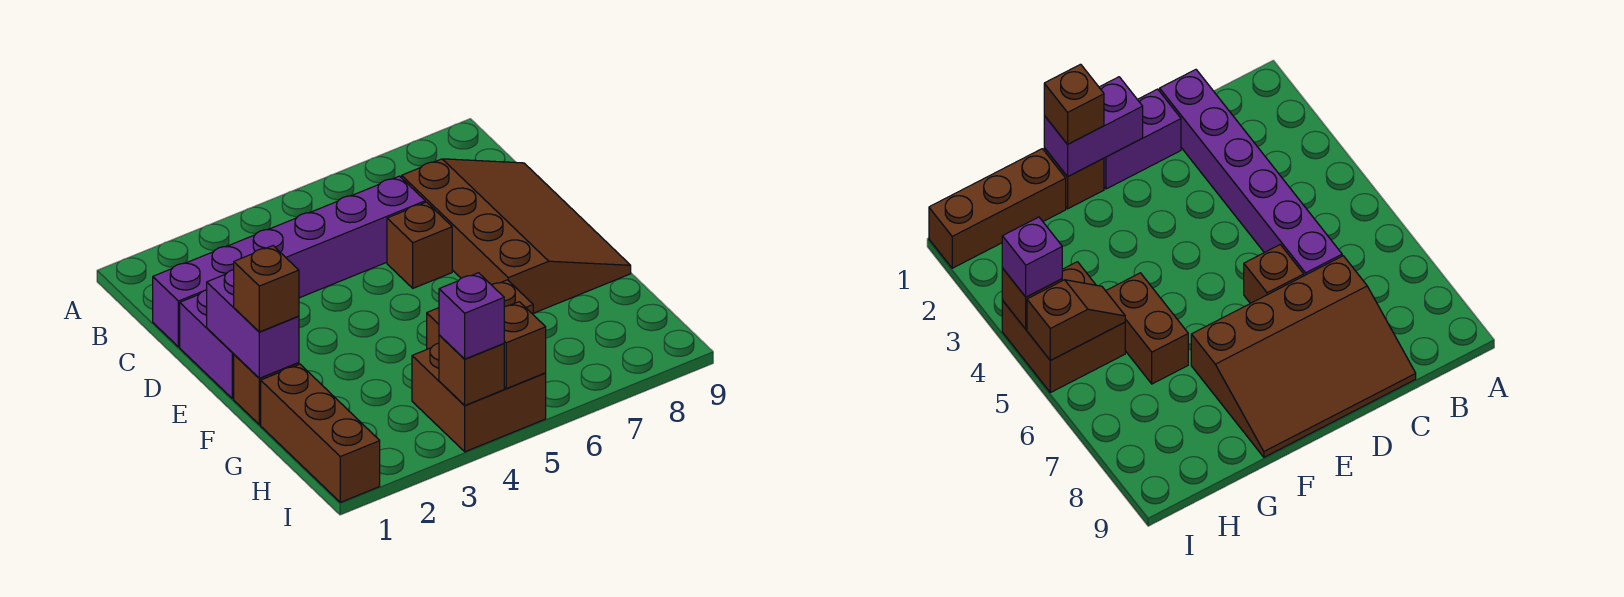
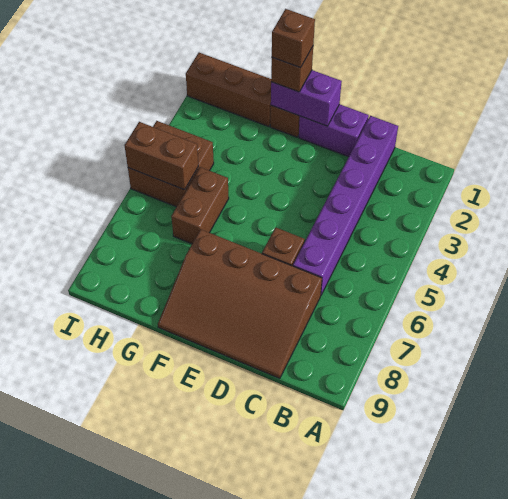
brown 1x2 slope [504,302,546,389] -> brown 1x2 brick [124,122,198,190]
brown 1x1 brick [439,335,504,405] -> brown 1x1 brick moved to [272,9,315,68]
purple 1x1 brick [439,273,504,359] -> none

